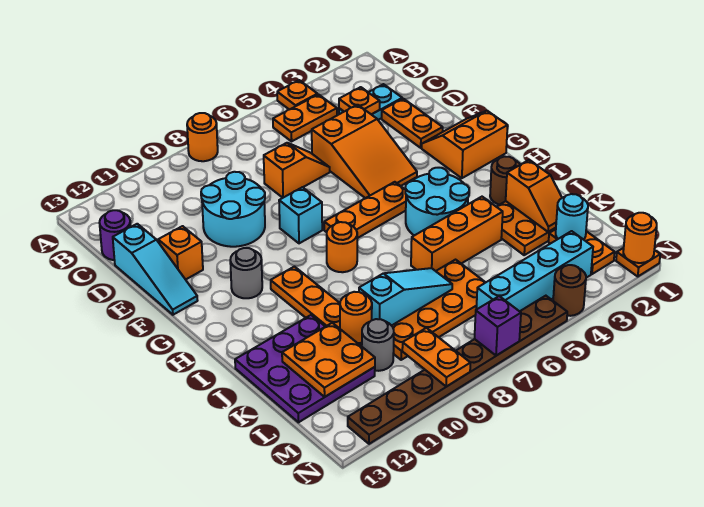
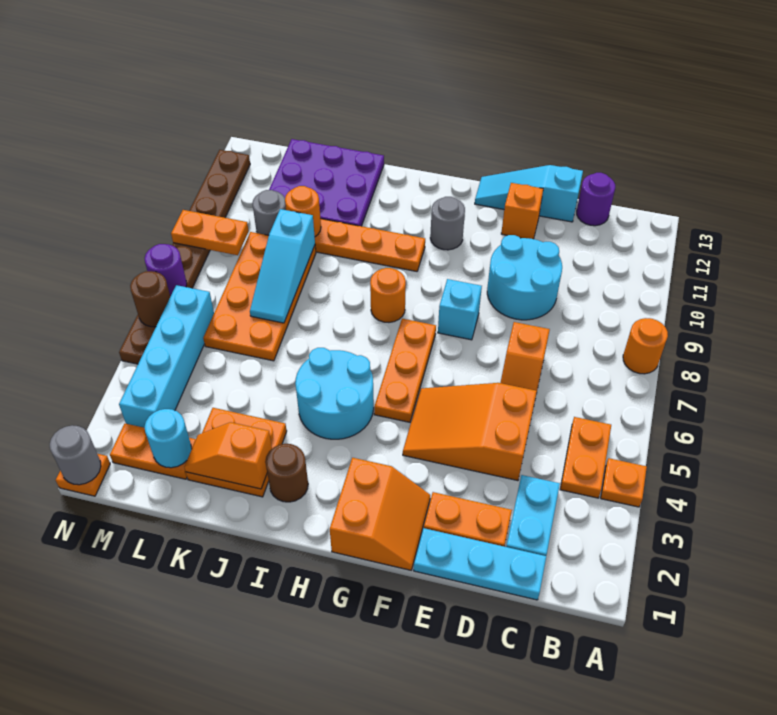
none -> cyan 1x3 plate [414,528,546,600]
orange 1x1 plate [339,87,380,114] -> none
orange 1x3 brick [411,197,503,271] -> none
orange 2x2 plate [282,323,375,397] -> none
orange 1x1 round brick [623,213,657,263] -> grey 1x1 round brick [50,425,101,485]
brown 1x1 round brick [553,265,586,316] -> brown 1x1 round brick moved to [130,271,170,327]
purple 1x1 brick [475,296,521,356] -> purple 1x1 round brick [145,244,187,296]

